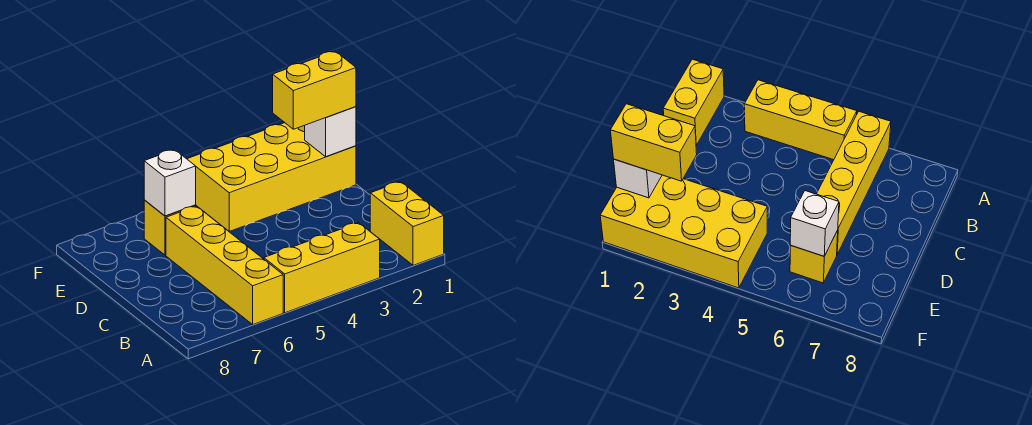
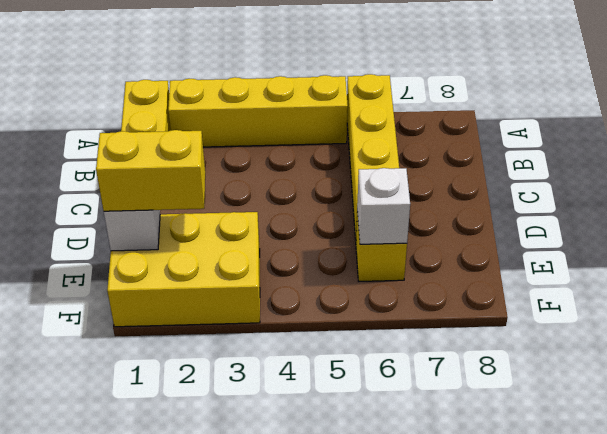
yellow 1x3 brick [264,223,380,313] -> yellow 1x4 brick [168,75,348,147]
yellow 2x4 brick [187,123,356,231] -> yellow 2x3 brick [107,212,260,327]

